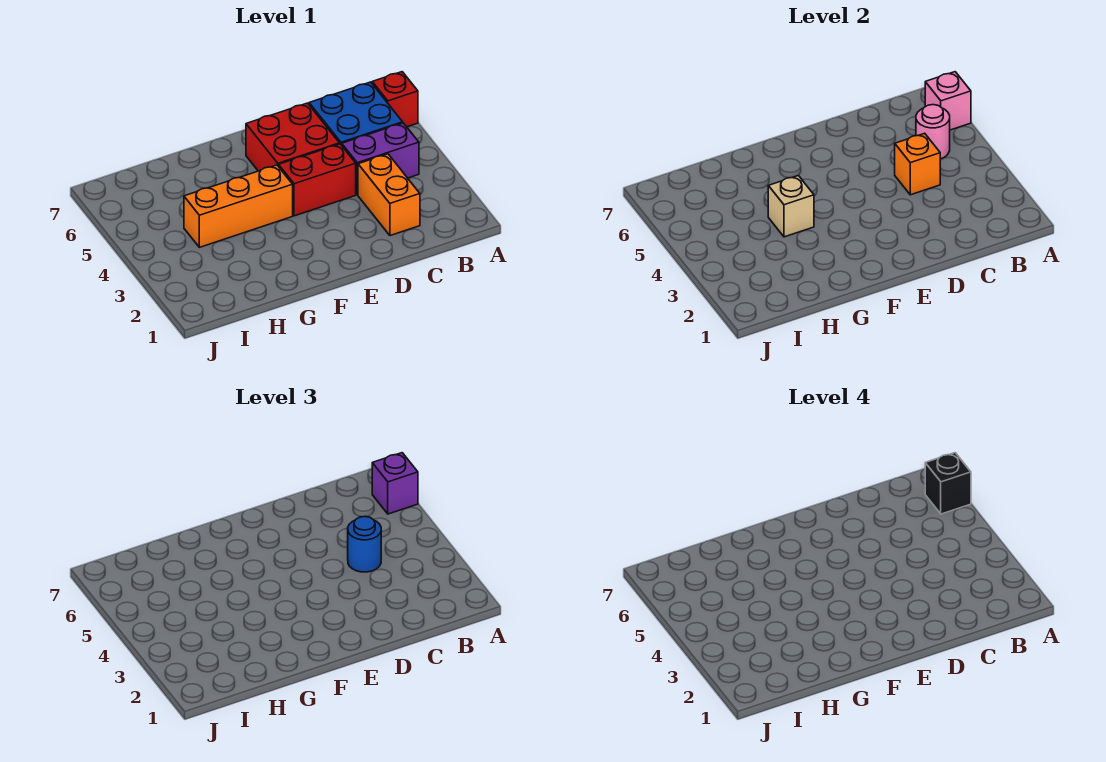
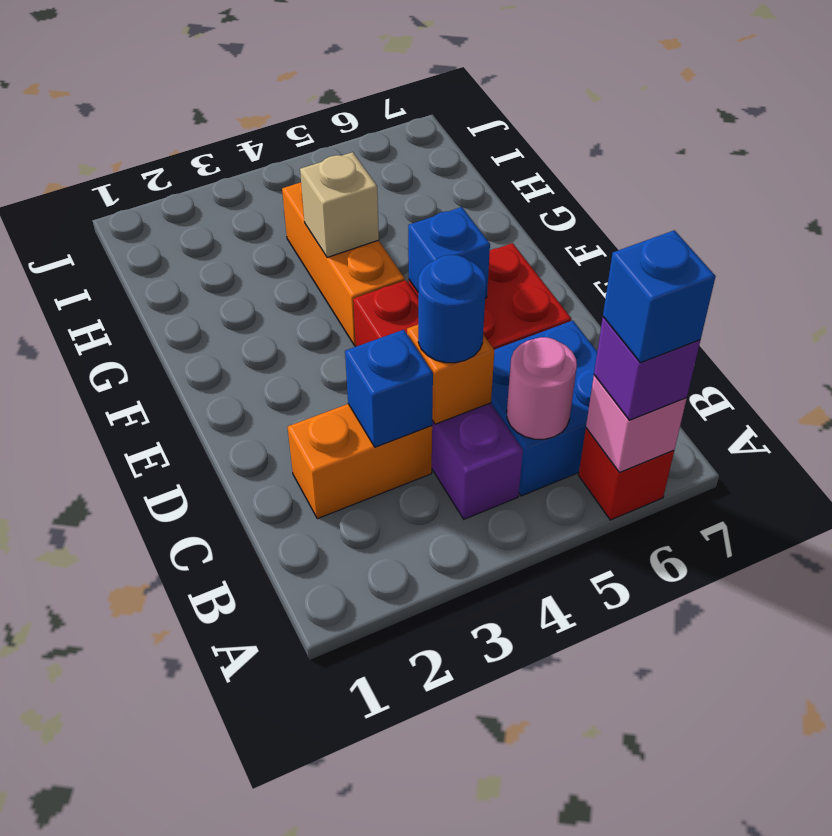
black 1x1 brick [925,453,971,514] -> blue 1x1 brick [603,230,716,363]
none -> blue 1x1 brick [345,330,433,447]
none -> blue 1x1 brick [408,207,490,298]

